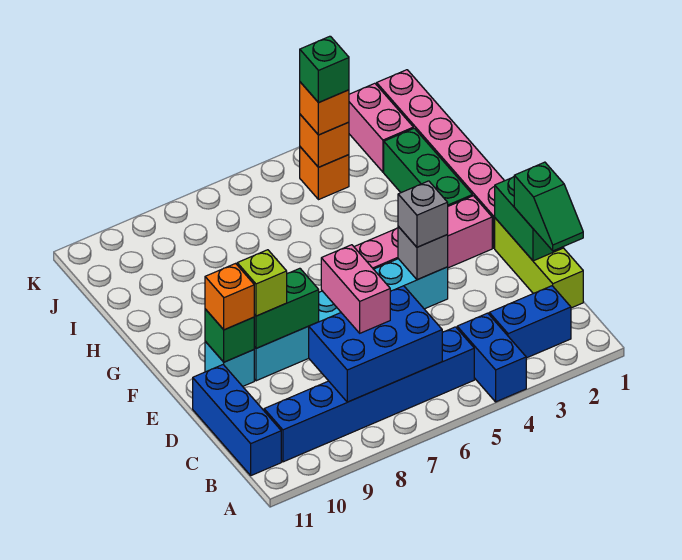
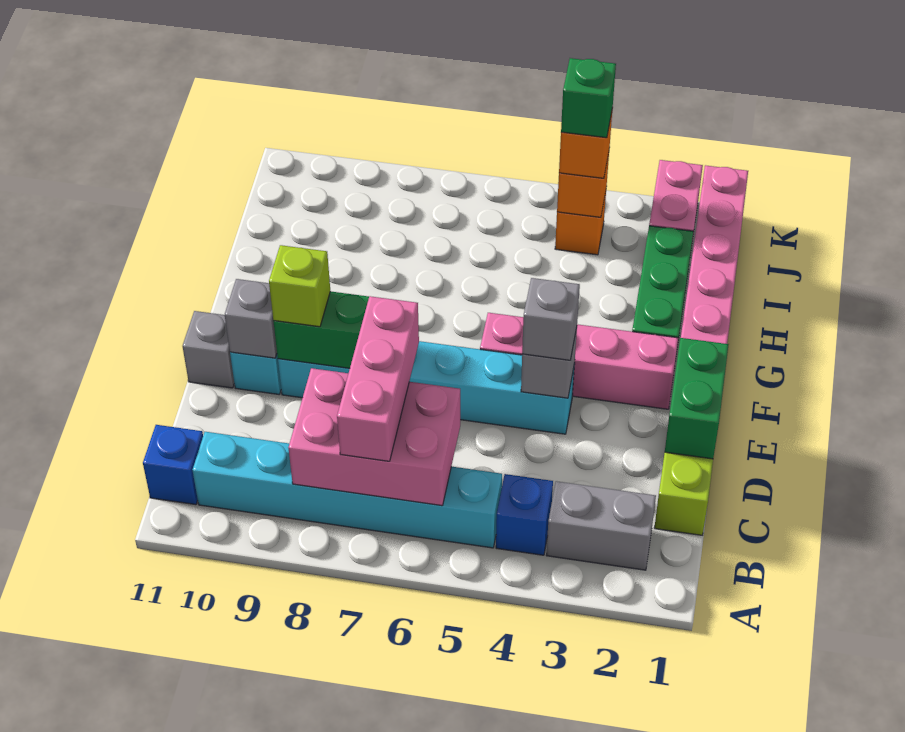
blue 1x2 brick [457,313,526,402] -> blue 1x1 brick [496,474,553,555]
blue 1x2 brick [489,286,571,358] -> grey 1x2 brick [546,481,656,570]
blue 1x6 brick [264,327,474,462] -> cyan 1x6 brick [193,432,502,548]
blue 2x3 brick [309,286,442,402] -> pink 2x3 brick [289,368,460,506]
blue 1x3 brick [193,365,281,475] -> blue 1x1 brick [143,425,203,505]
green 1x2 slope [514,162,583,251] -> none
pink 1x2 brick [321,245,390,333] -> pink 1x3 brick [337,296,419,461]
green 1x1 brick [205,309,254,362] -> grey 1x1 brick [225,279,277,358]
orange 1x1 brick [205,263,254,330] -> none
none -> grey 1x1 brick [183,311,234,388]

